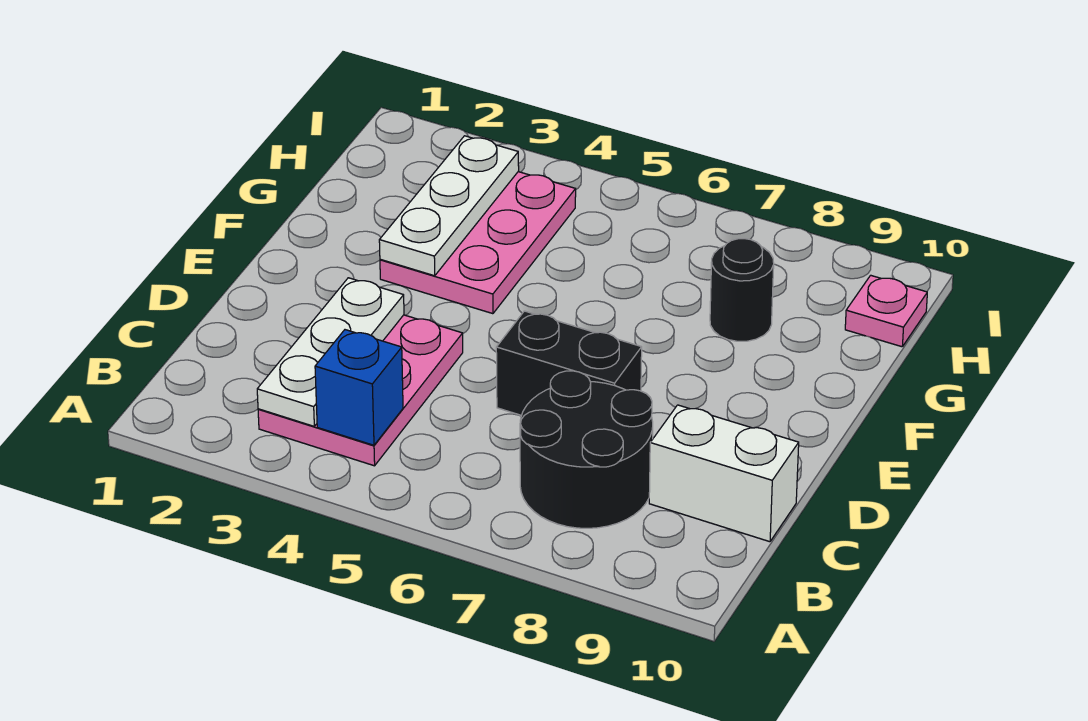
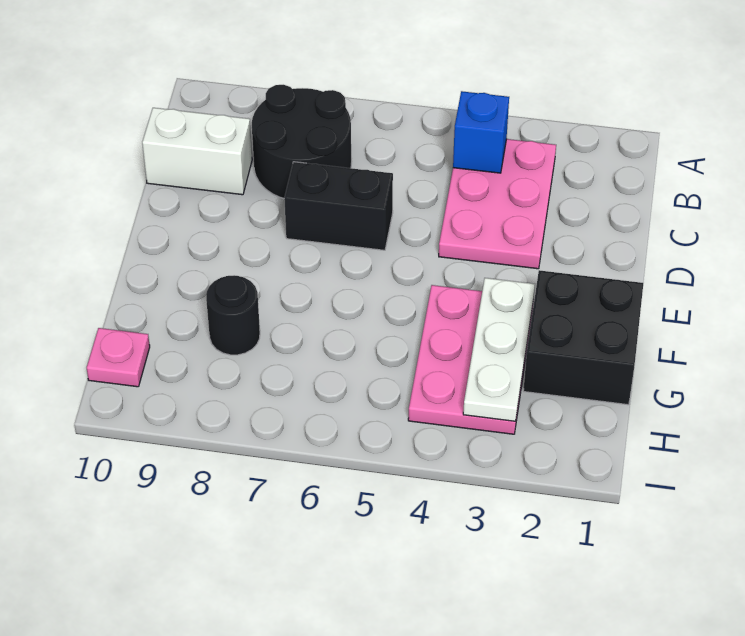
white 1x3 plate [257,278,404,426] -> none
none -> black 2x2 brick [523,270,643,405]

